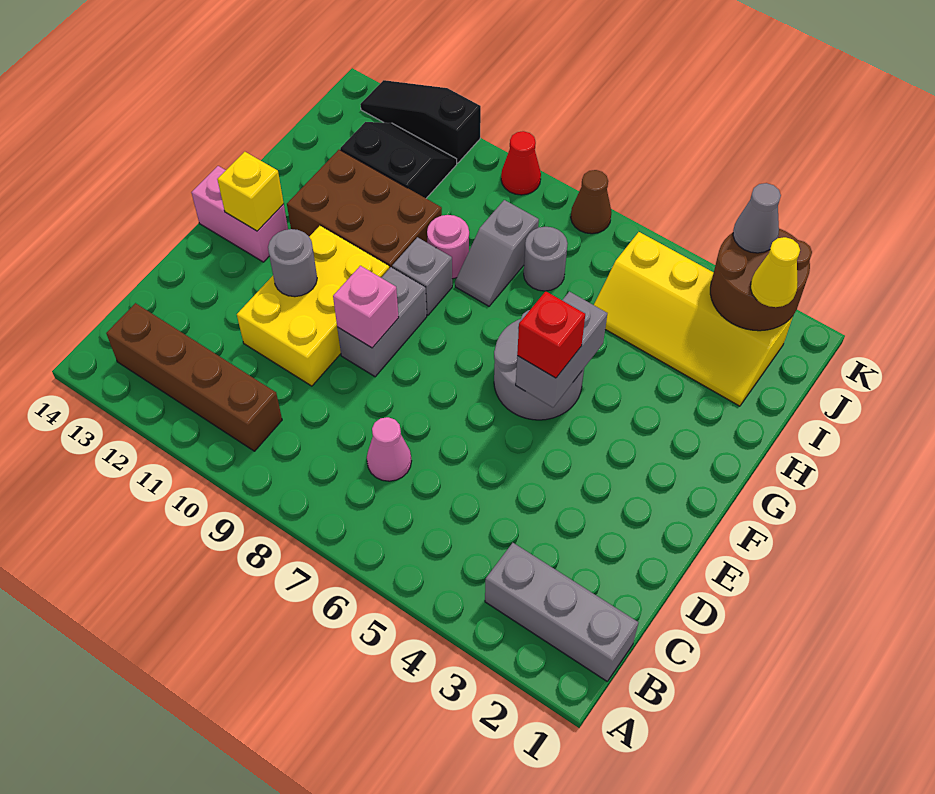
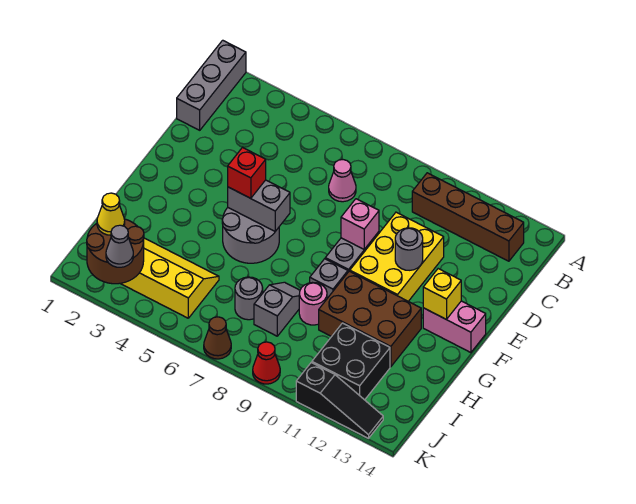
grey 1x3 brick [485,543,639,681] -> grey 1x3 brick turned to [177,40,246,130]
grey 1x2 brick [516,292,607,407] -> grey 1x2 brick turned to [228,180,290,231]
black 2x2 slope [340,122,457,198] -> black 2x2 brick [312,323,390,400]

